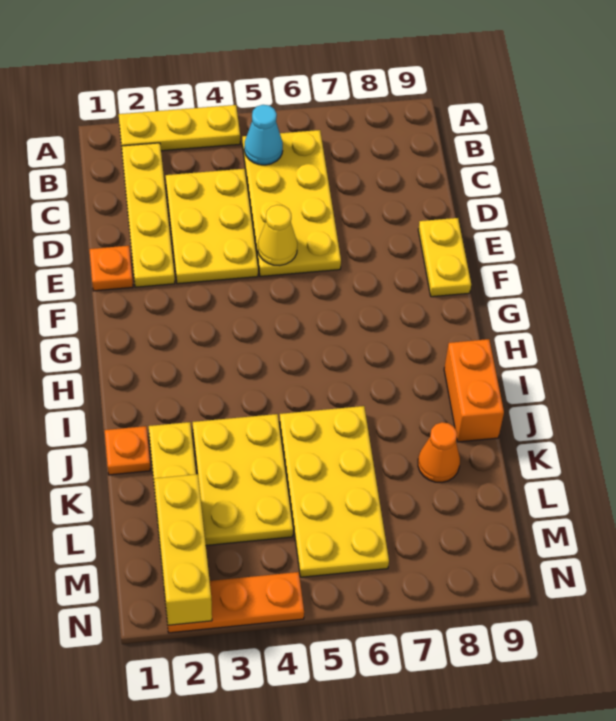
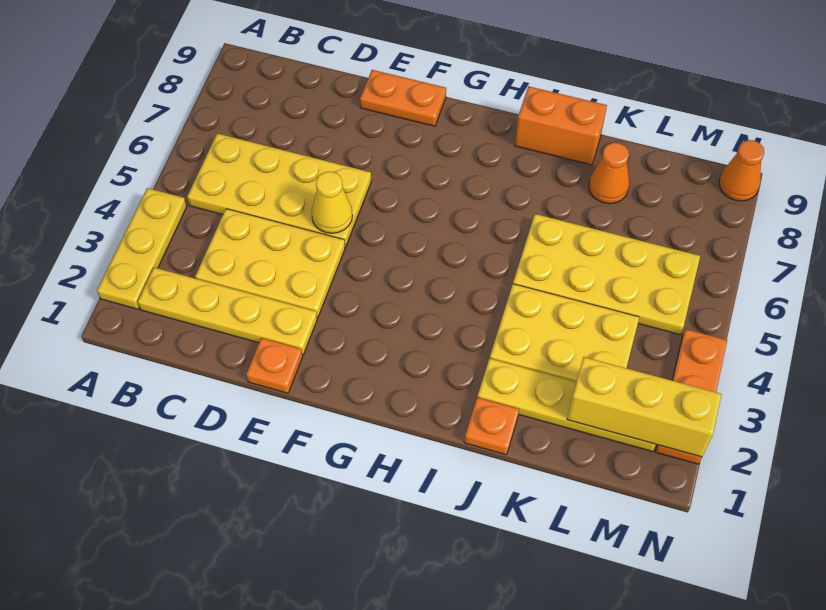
cyan 1x1 cone [244,105,283,165] -> none
yellow 1x2 plate [418,218,471,297] -> orange 1x2 plate [360,70,446,126]
none -> orange 1x1 cone [719,140,764,201]

